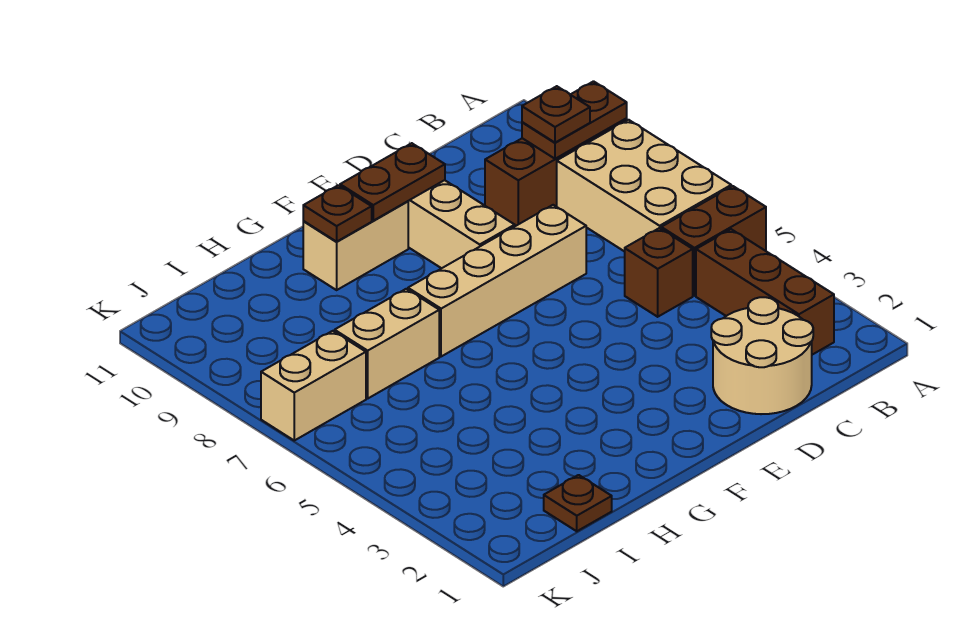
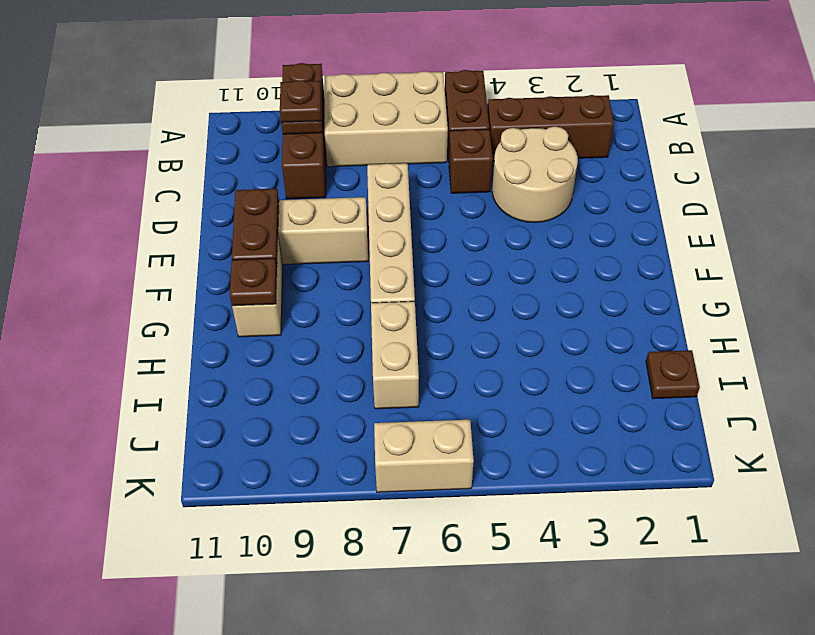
tan 2x2 round brick [711,297,813,414] -> tan 2x2 round brick moved to [492,126,578,222]
tan 1x2 brick [261,331,366,440] -> tan 1x2 brick turned to [374,420,474,492]

